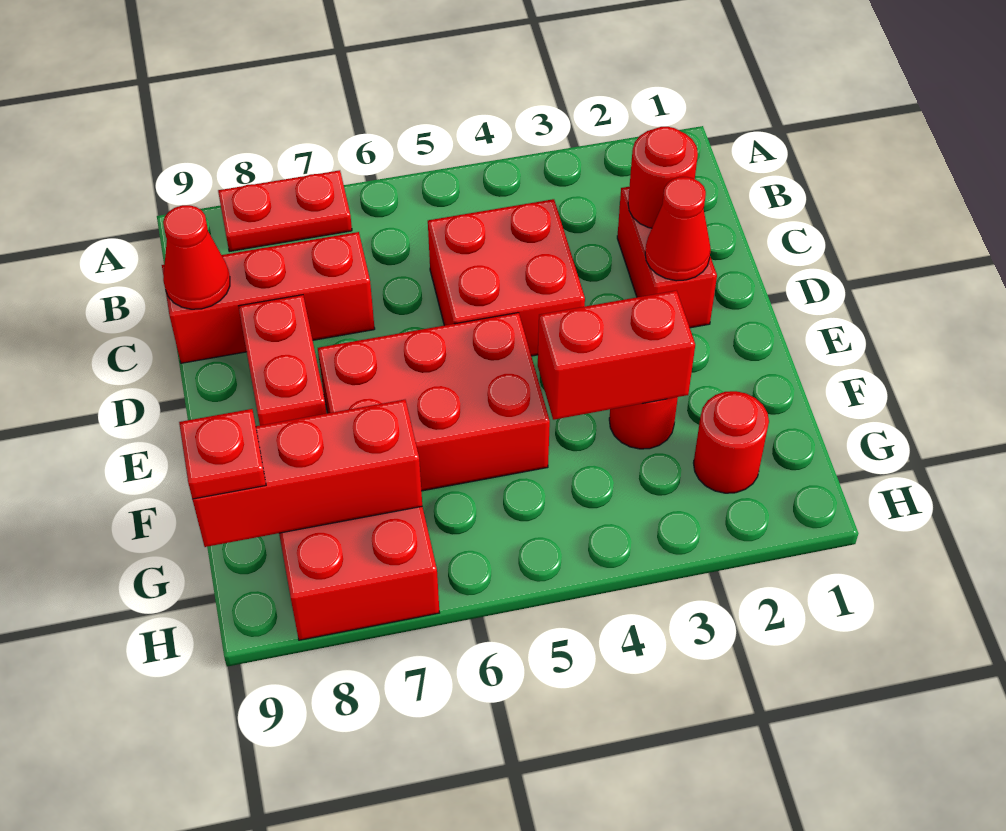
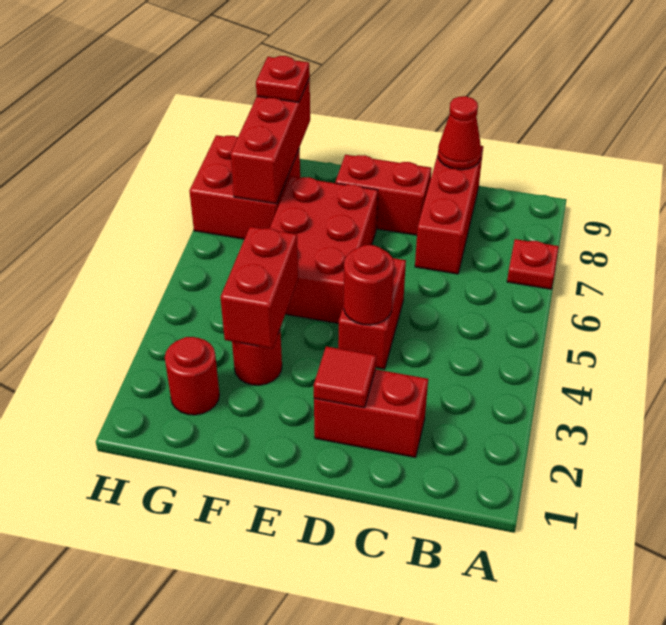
red 1x2 plate [218,170,352,252] -> red 1x1 plate [507,239,559,289]
red 1x1 round brick [628,127,698,228] -> red 1x1 round brick moved to [344,245,394,325]
red 2x2 brick [428,199,585,356] -> red 1x2 brick [338,258,406,369]
red 1x1 cone [645,177,711,281] -> red 1x1 tile [314,346,376,408]

